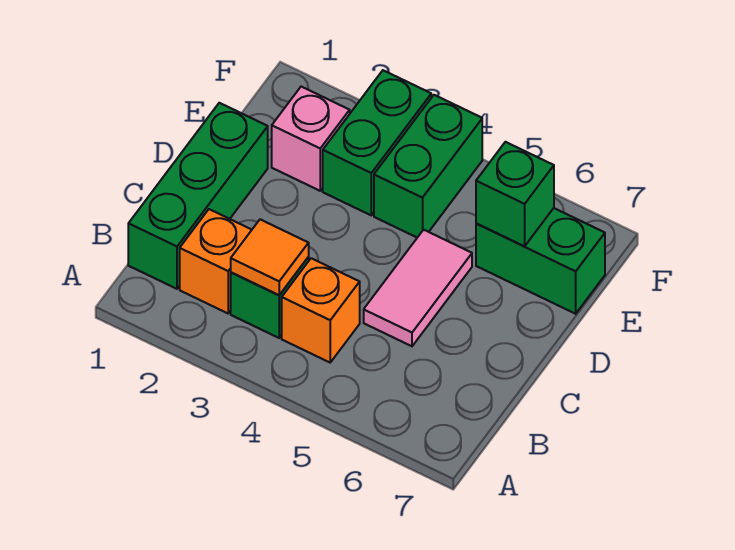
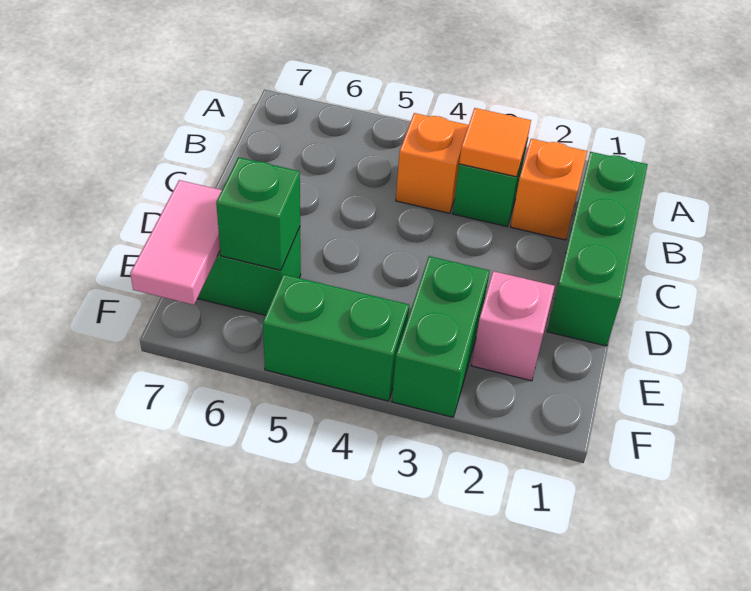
pink 1x2 tile [364,230,472,346] -> pink 1x2 tile moved to [130,180,222,305]
green 1x2 brick [374,95,482,238] -> green 1x2 brick turned to [263,274,409,401]

